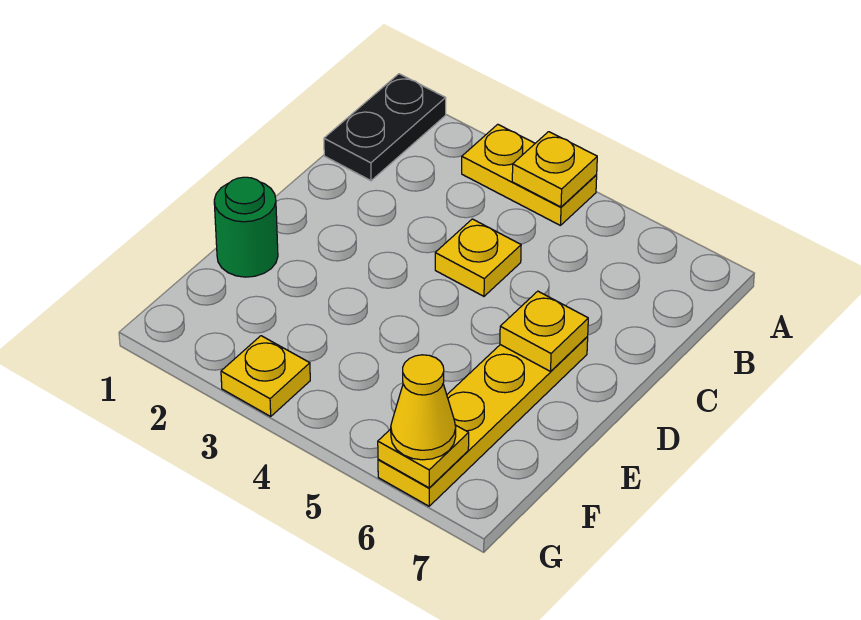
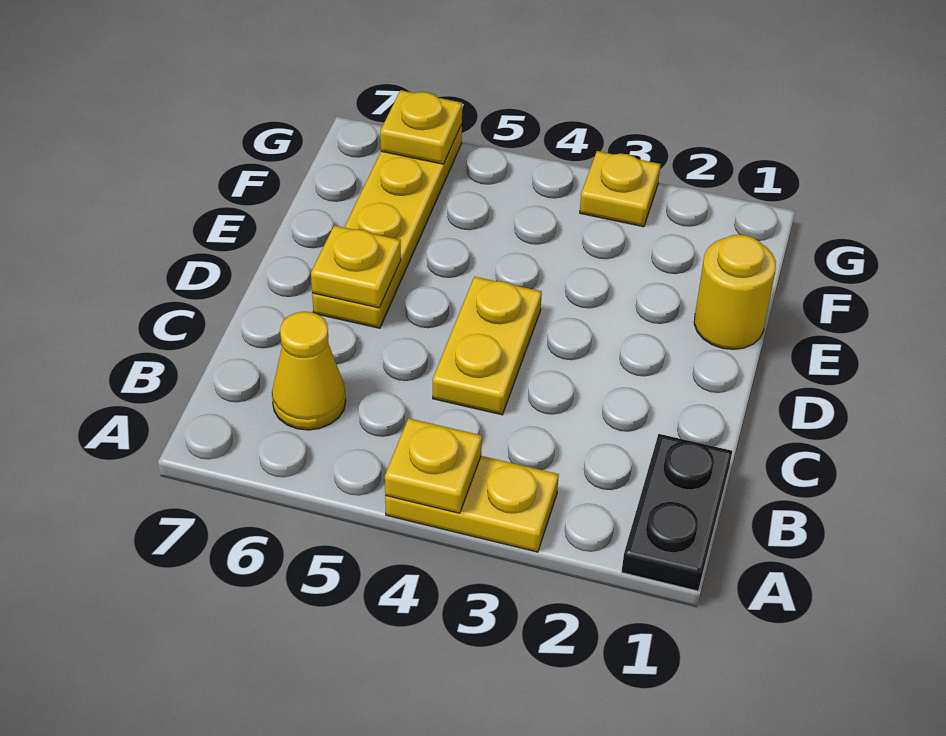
yellow 1x1 plate [435,219,521,296] -> yellow 1x2 plate [433,277,542,415]
green 1x1 round brick [214,177,278,277] -> yellow 1x1 round brick [694,235,776,349]
yellow 1x1 cone [391,355,456,460] -> yellow 1x1 cone moved to [272,312,346,430]

